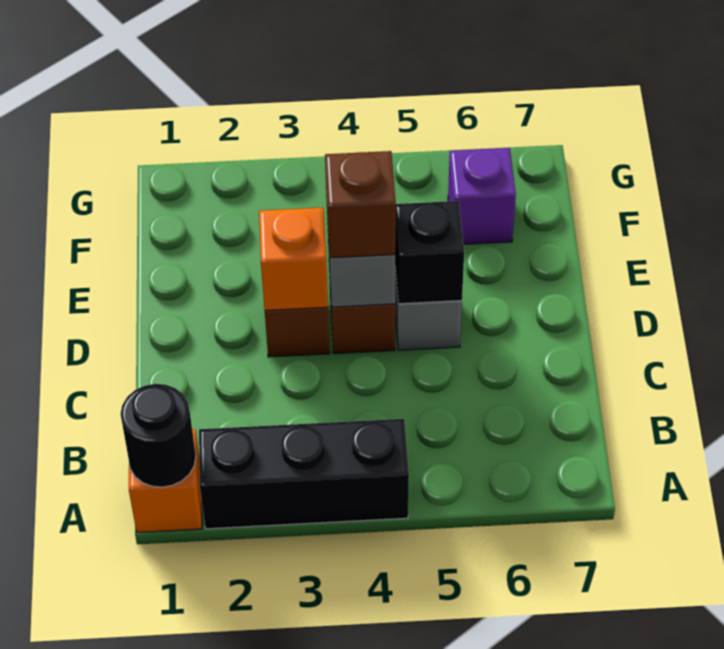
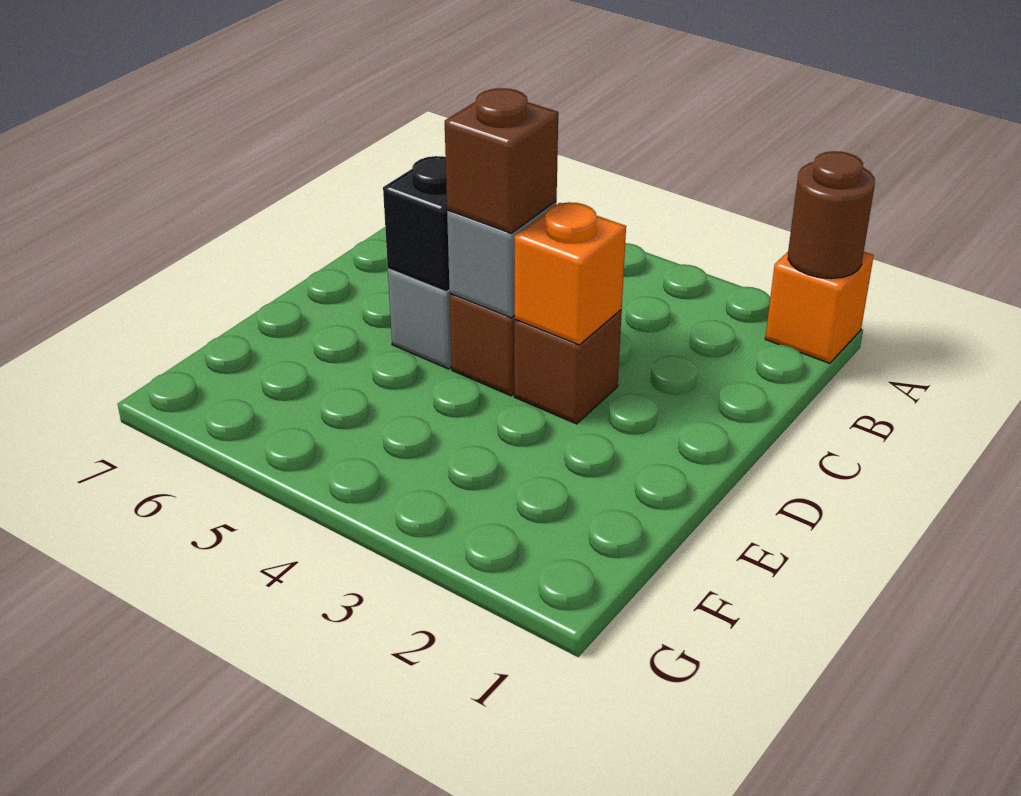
black 1x1 round brick [121,384,196,487] -> brown 1x1 round brick [788,151,875,279]
black 1x3 brick [199,419,409,529] -> none
purple 1x1 brick [448,148,516,244] -> none

